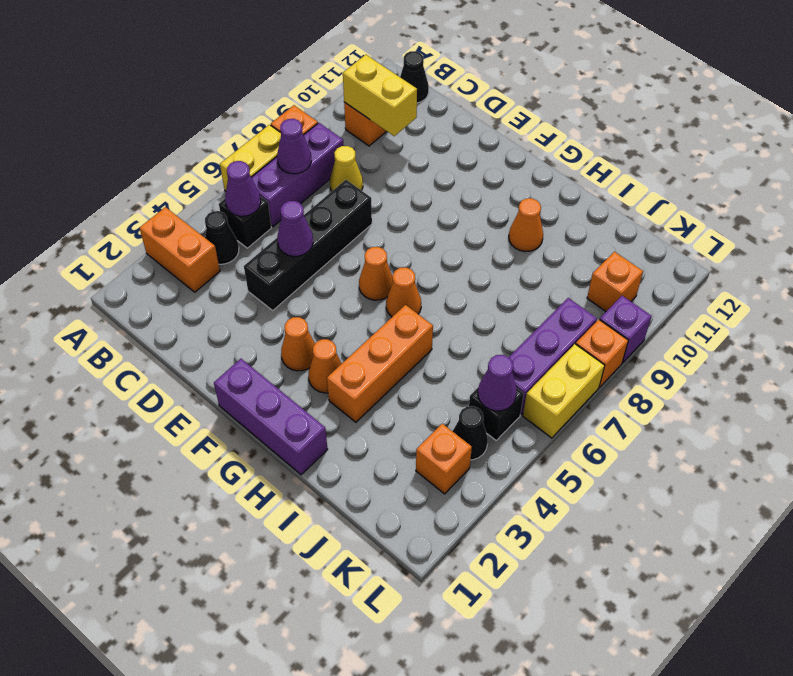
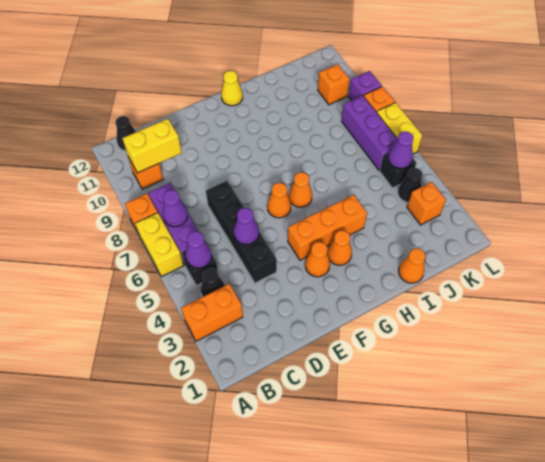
yellow 1x1 cone [330,146,363,191] -> yellow 1x1 cone moved to [221,71,243,106]
purple 1x3 brick [214,359,328,475] -> none
orange 1x3 brick [327,305,433,422] -> orange 1x3 brick turned to [288,195,367,260]
orange 1x1 cone [509,198,543,252] -> orange 1x1 cone moved to [399,248,426,283]

